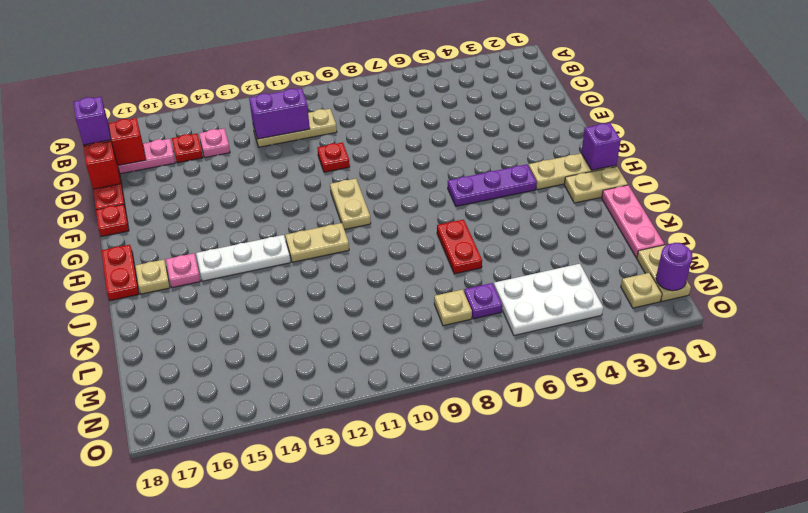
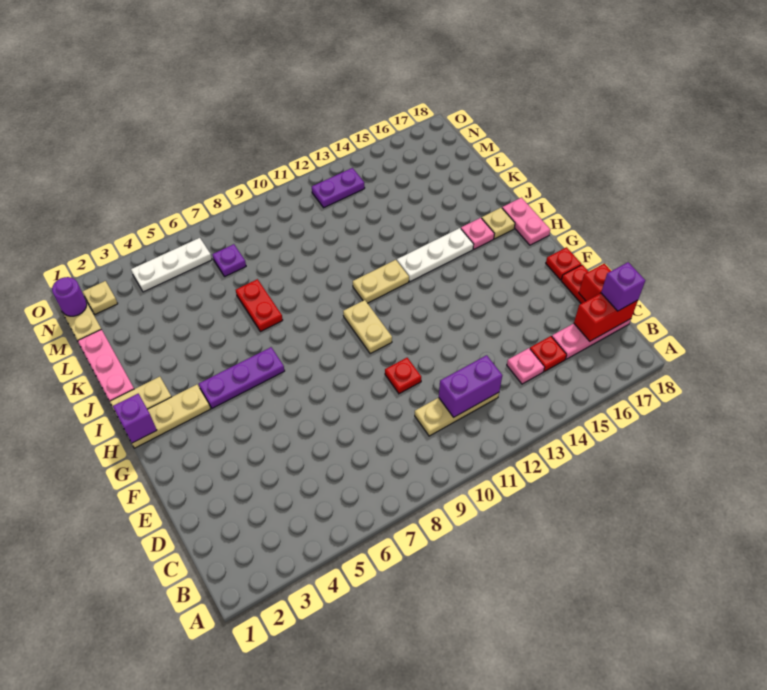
red 1x2 plate [102,245,139,301] -> pink 1x2 plate [502,198,550,245]
white 2x3 plate [494,264,603,335] -> white 1x3 plate [131,238,212,292]
tan 1x1 plate [434,290,472,326] -> none
none -> purple 1x2 plate [312,168,365,208]

